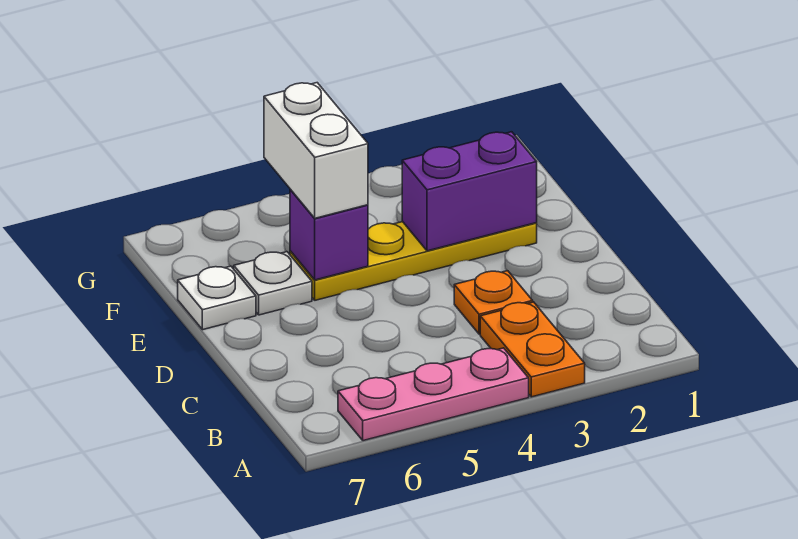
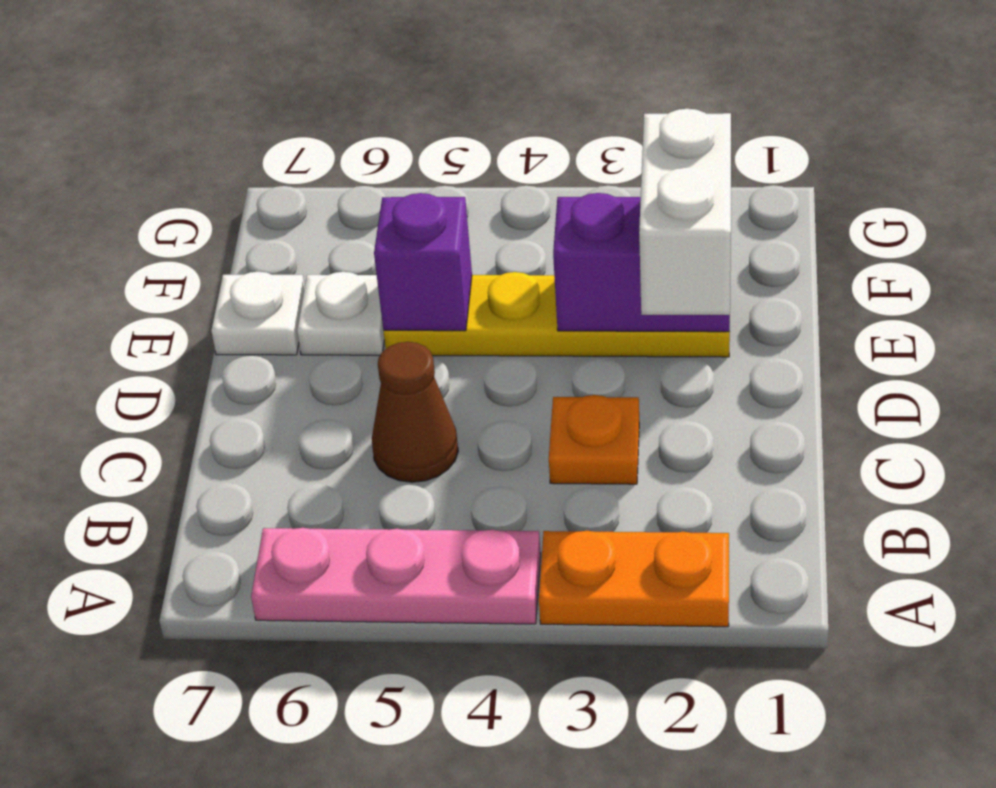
orange 1x2 plate [480,302,585,397] -> orange 1x2 plate turned to [539,531,729,627]
none -> brown 1x1 cone [372,342,458,482]
white 1x2 brick [264,83,368,218] -> white 1x2 brick moved to [639,109,731,315]

